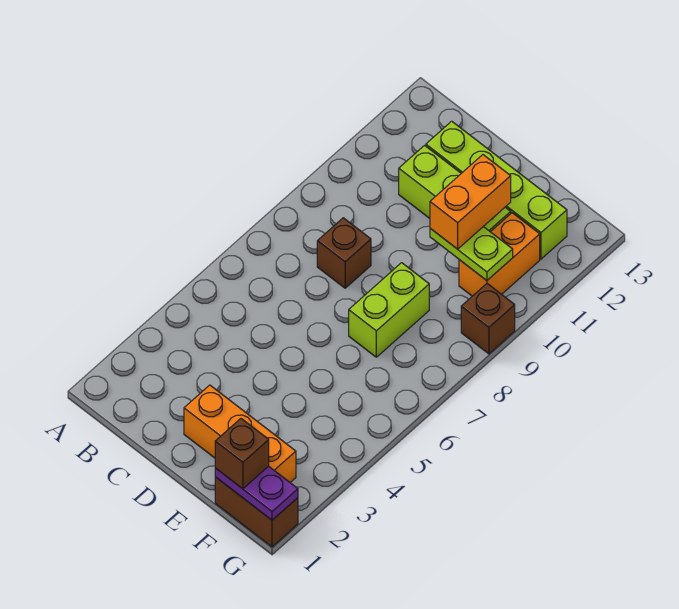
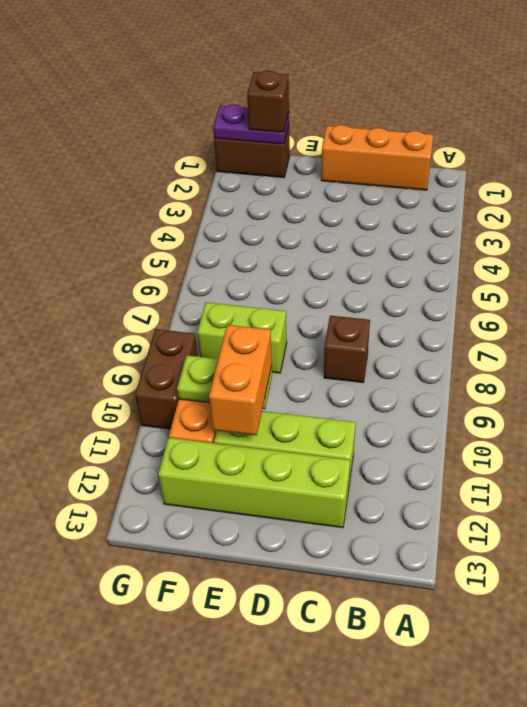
orange 1x3 brick [184,385,296,482] -> orange 1x3 brick moved to [321,125,433,190]
lime 1x2 brick [349,263,429,357] -> lime 1x2 brick turned to [197,303,287,373]
brown 1x1 brick [461,284,515,354] -> brown 1x2 brick [135,329,198,429]

